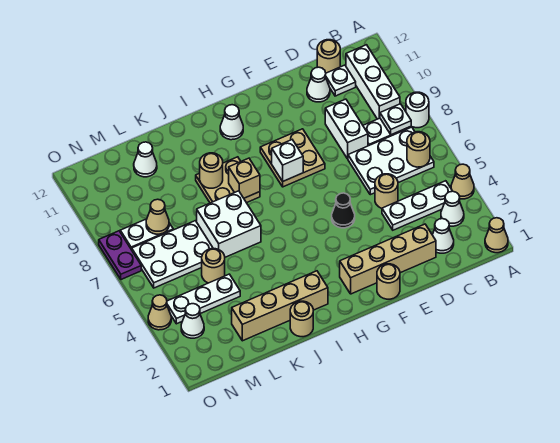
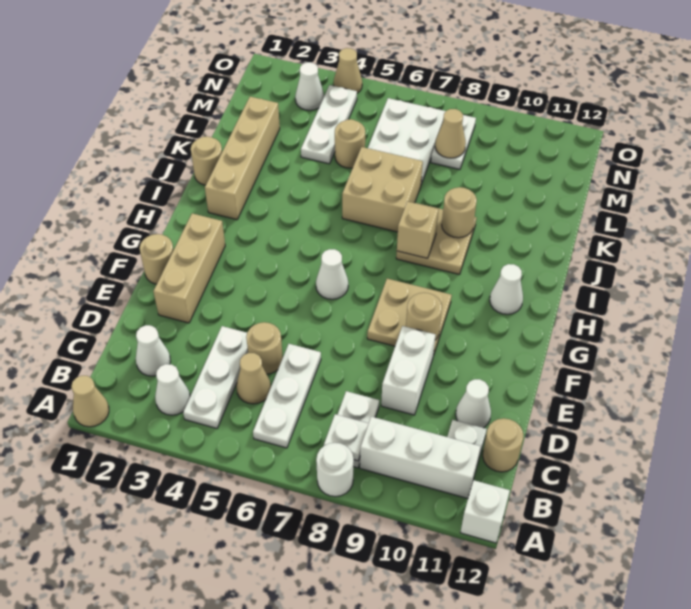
tan 1x1 cone [451,164,474,199] -> tan 1x1 cone moved to [236,353,271,404]
white 2x3 plate [348,127,434,195] -> white 1x3 plate [253,344,321,448]
tan 1x1 round brick [407,132,430,167] -> tan 1x1 round brick moved to [406,293,442,340]
tan 1x4 brick [340,224,436,294] -> tan 1x3 brick [153,213,225,323]
white 1x2 brick [325,99,368,159] -> white 1x2 brick turned to [381,326,435,415]
black 1x1 cone [332,193,355,228] -> none
white 1x1 brick [272,140,303,181] -> white 1x1 brick moved to [460,480,510,543]
white 2x2 brick [197,191,261,257] -> tan 2x2 brick [342,147,423,232]
white 1x1 cone [134,142,157,177] -> white 1x1 cone moved to [316,249,348,299]
purple 1x2 plate [99,231,141,279] -> none

